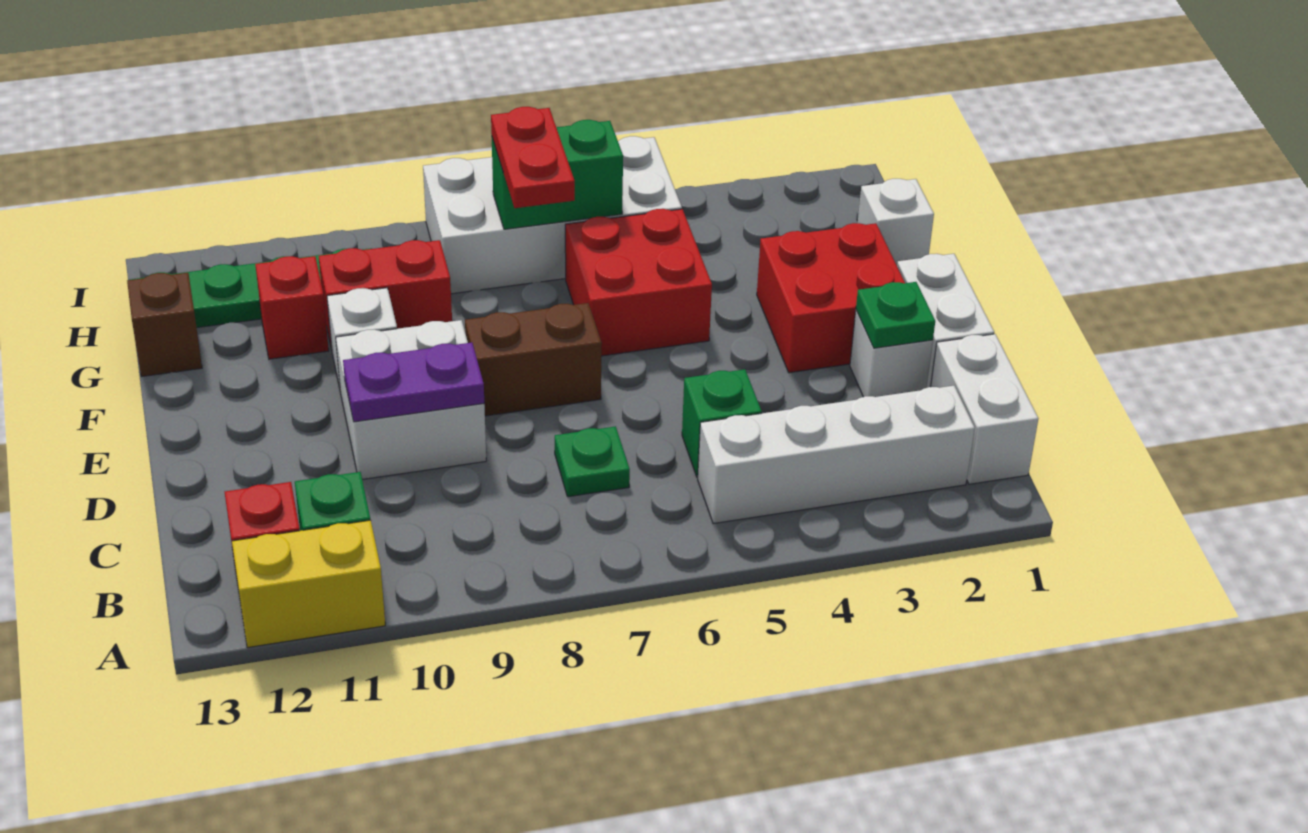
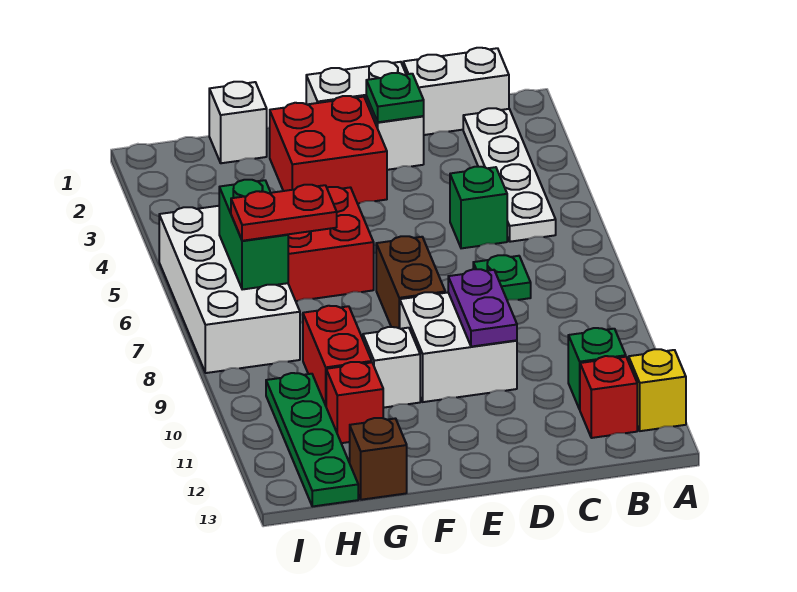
yellow 1x2 brick [232,520,385,648] -> yellow 1x1 brick [629,349,686,431]
white 1x4 brick [698,386,975,524] -> white 1x4 plate [463,108,556,242]

